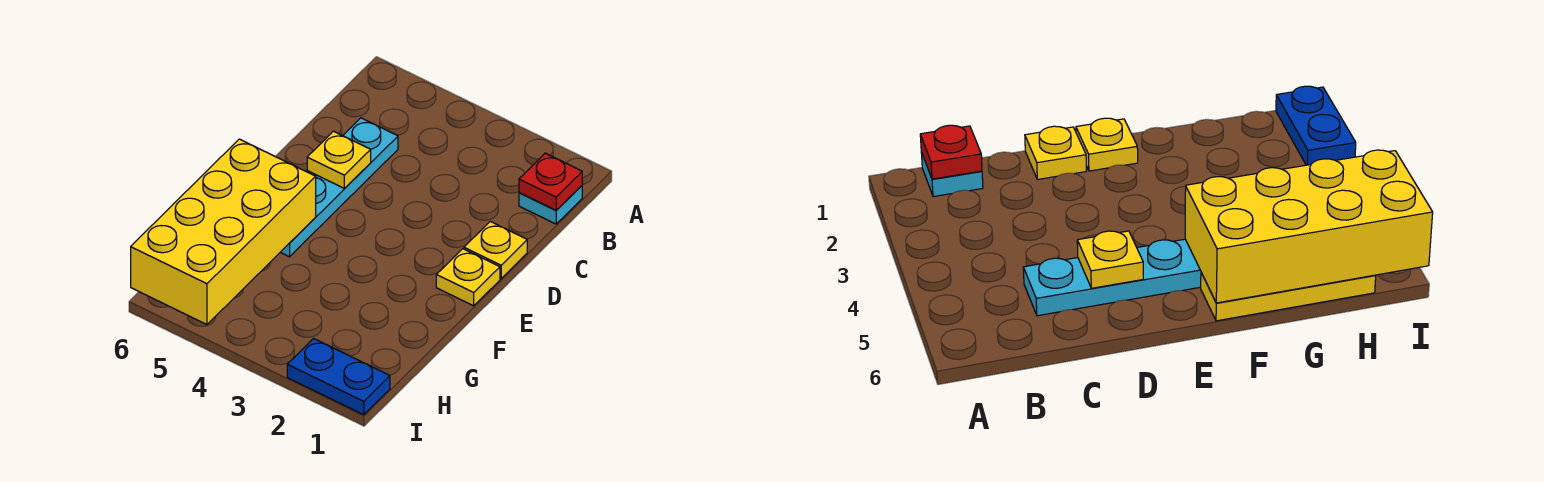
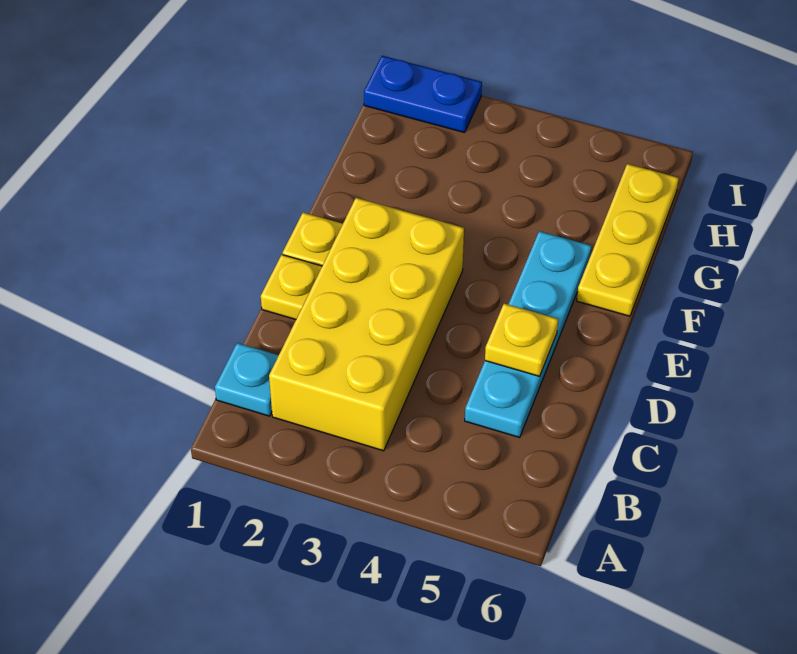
red 1x1 plate [519,153,582,210] -> none
yellow 2x4 brick [131,139,316,325] -> yellow 2x4 brick moved to [269,198,464,451]

